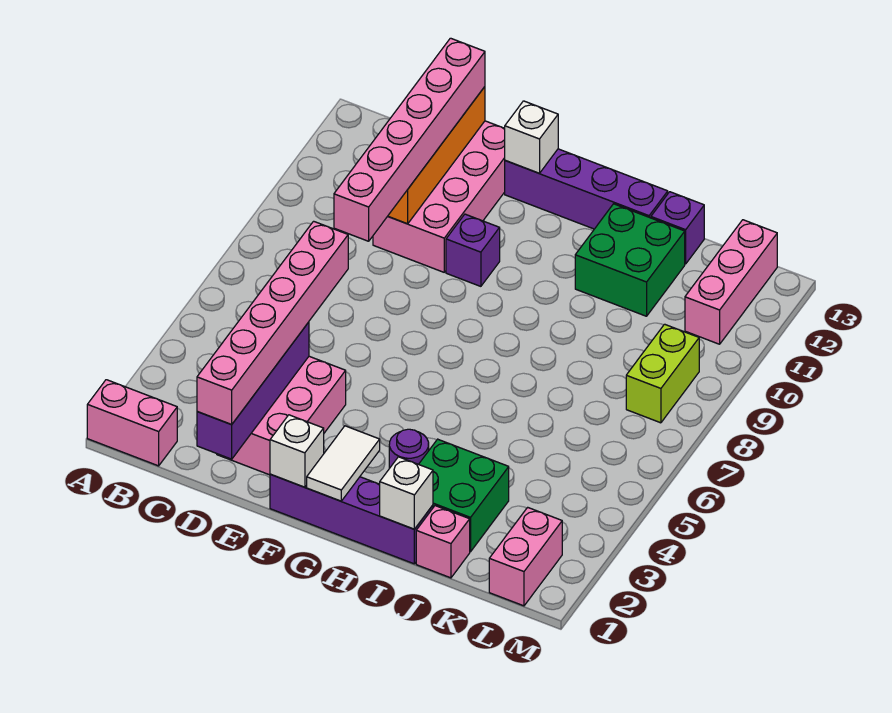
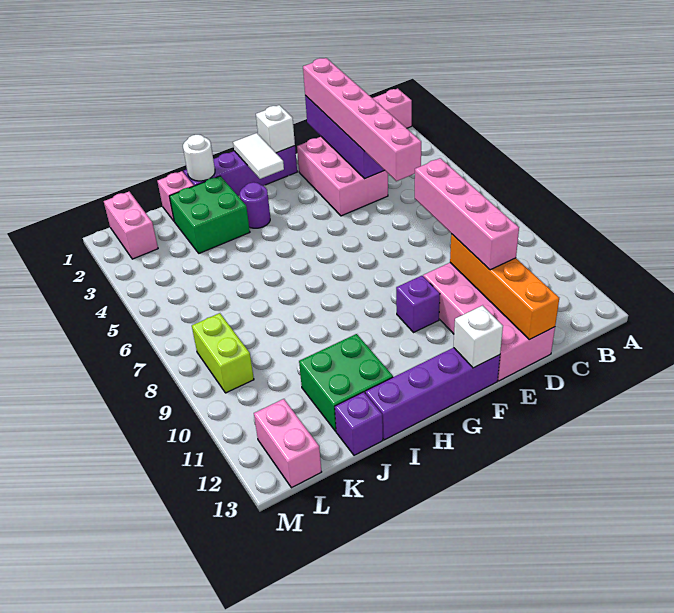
pink 1x6 brick [334,38,485,241] -> pink 1x4 brick [415,158,519,270]
white 1x1 brick [380,457,433,529] -> white 1x1 round brick [183,135,215,181]
pink 1x3 brick [685,220,777,344] -> pink 1x2 brick [254,399,321,488]

